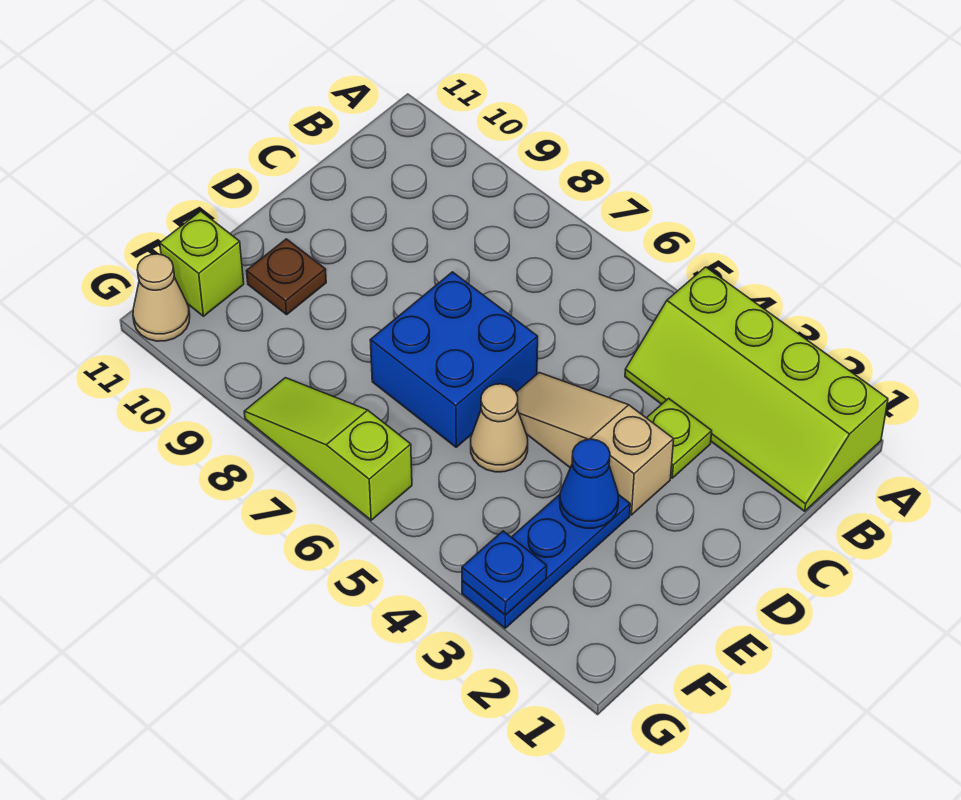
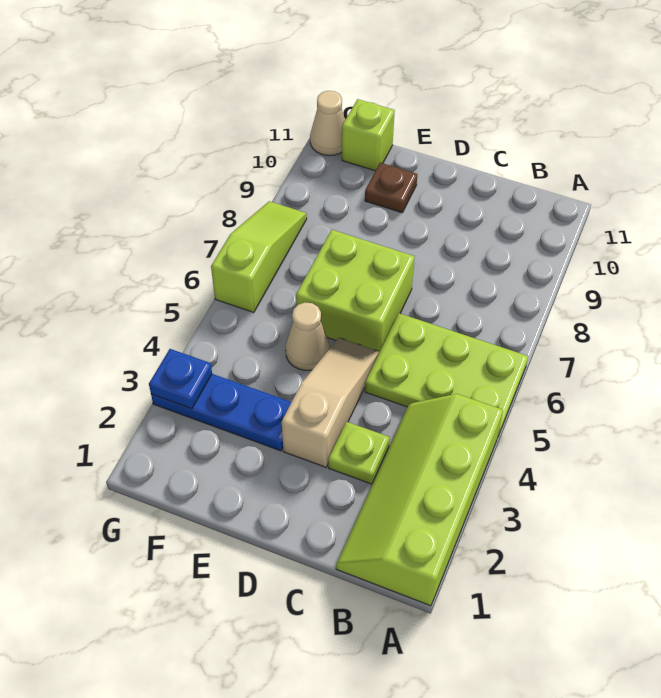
none -> lime 2x3 plate [365,313,528,438]
blue 2x2 brick [370,272,538,447] -> lime 2x2 brick [296,230,415,352]
blue 1x1 cone [560,439,619,528] -> none

